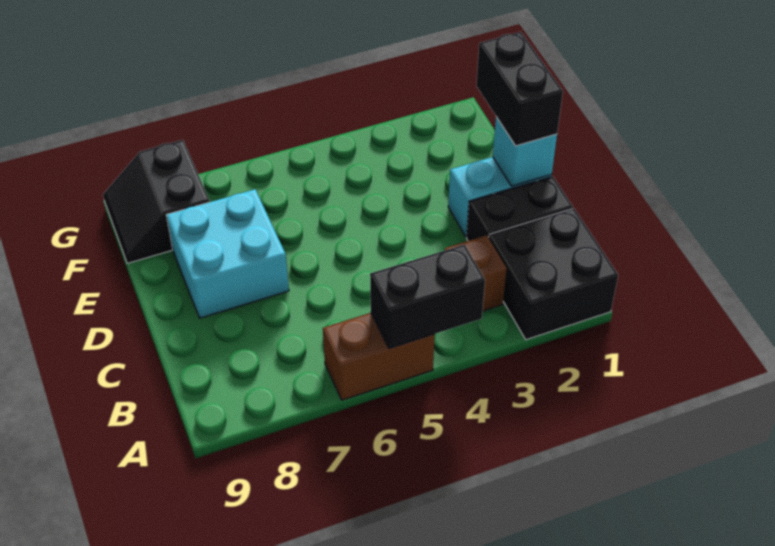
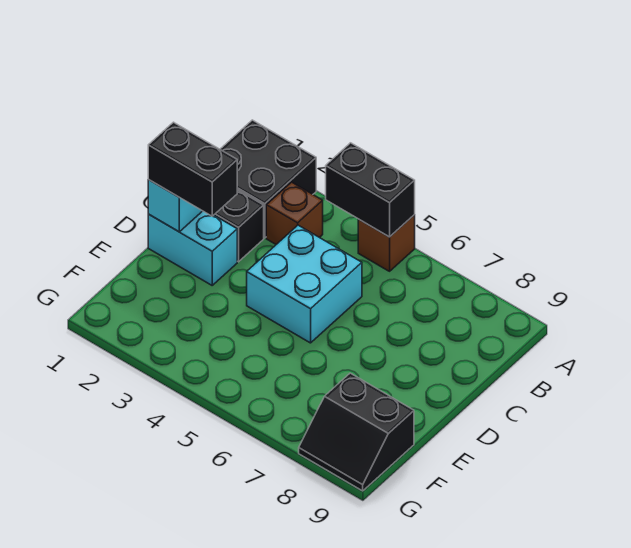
brown 1x2 brick [323,313,435,400] -> brown 1x1 brick [358,215,415,271]
black 1x2 brick [476,32,563,146] -> black 1x2 brick turned to [148,122,237,216]
cyan 2x2 brick [166,189,289,318] -> cyan 2x2 brick moved to [247,225,362,343]
black 2x2 slope [103,140,210,263] -> black 2x2 slope turned to [299,373,414,491]

